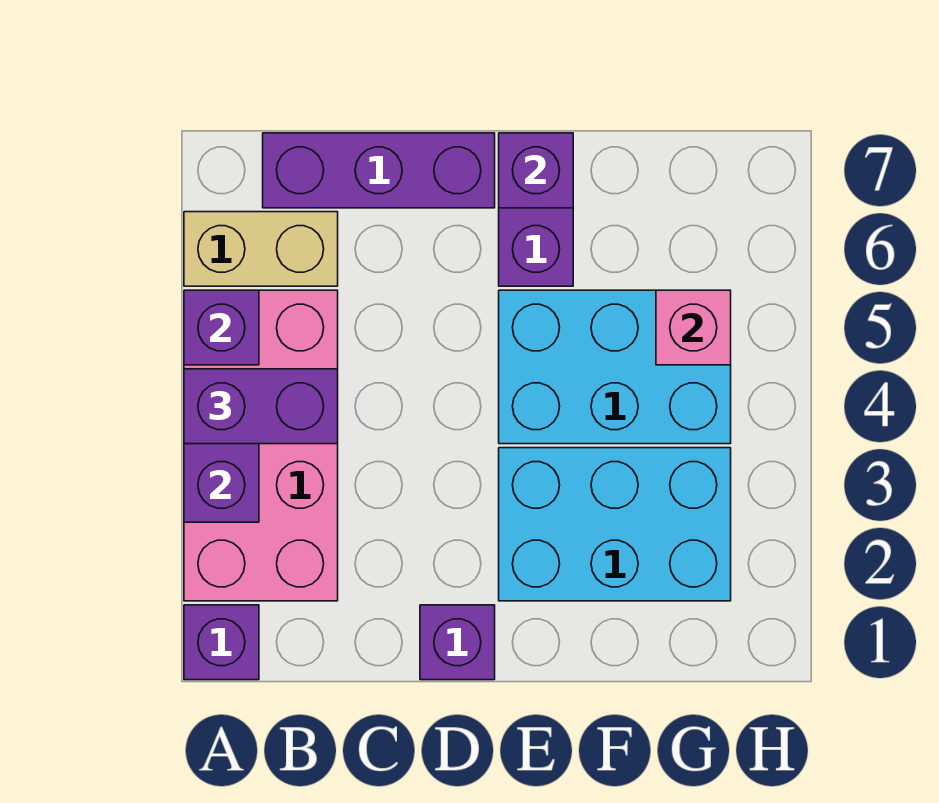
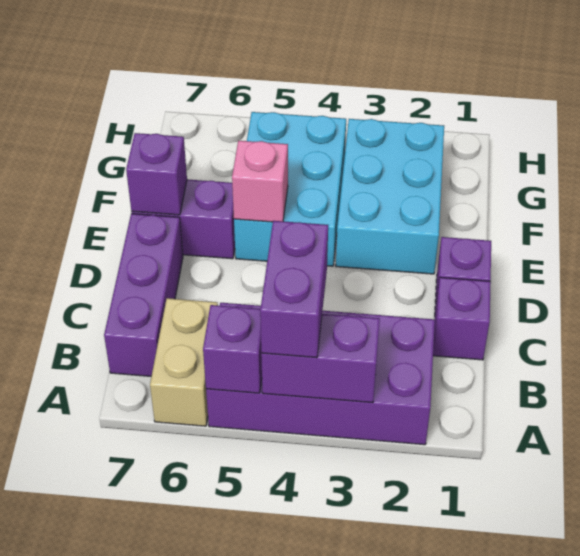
purple 1x1 brick [184,605,259,680] -> purple 1x1 brick moved to [433,277,491,360]
pink 2x4 brick [184,290,338,601] -> purple 2x4 brick [206,303,435,445]
pink 1x1 brick [656,290,731,365] -> pink 1x1 brick moved to [232,141,288,222]

